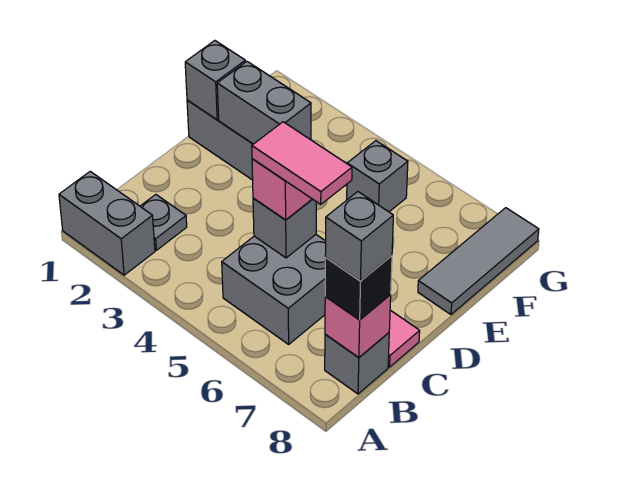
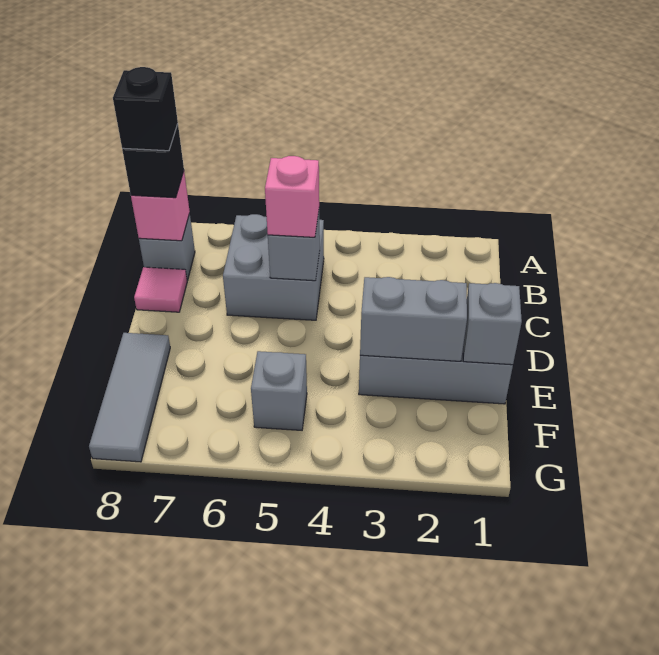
grey 1x2 brick [59,171,155,275] -> none
grey 1x1 plate [140,195,187,250] -> none
grey 1x1 brick [325,192,393,281] -> black 1x1 brick [113,67,178,151]
pink 1x2 tile [252,122,352,204] -> none

